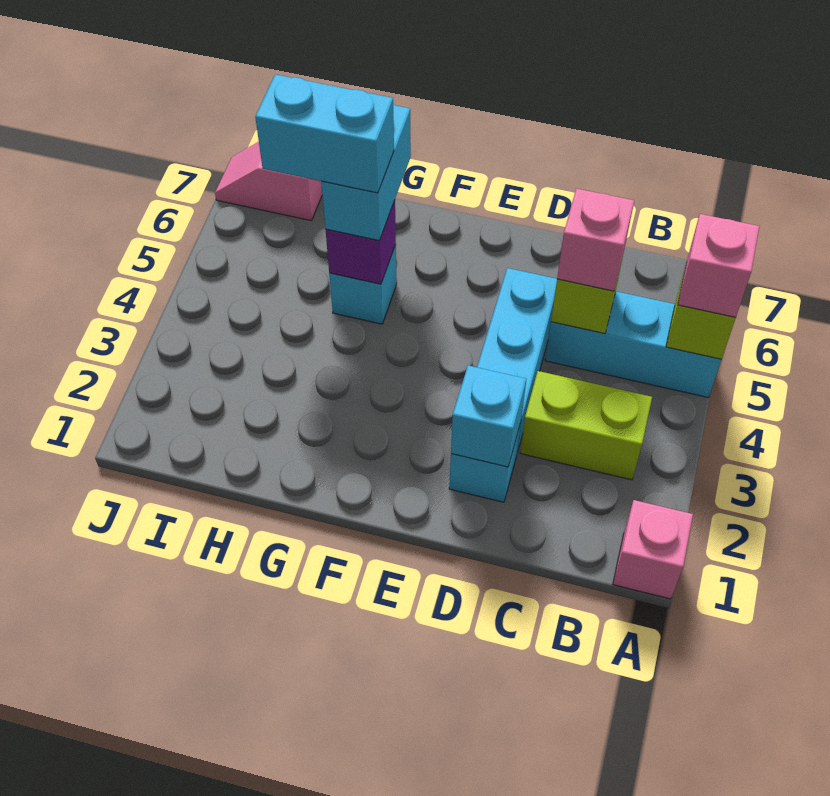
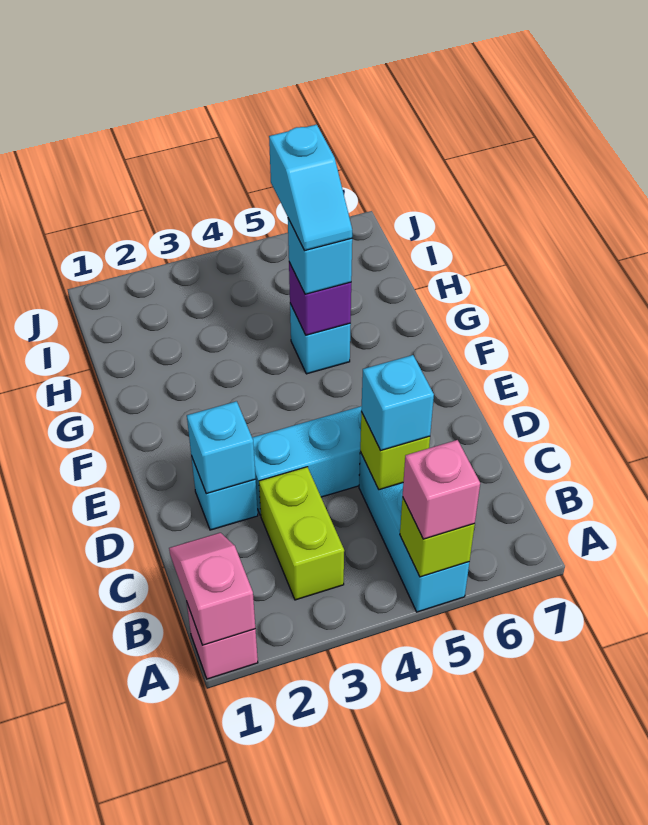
pink 1x1 brick [557,188,634,291] -> cyan 1x1 brick [361,355,434,450]
cyan 1x2 brick [321,105,411,241] -> cyan 1x1 brick [288,219,352,294]
cyan 1x2 brick [255,75,394,193] -> cyan 1x2 slope [269,124,352,251]
pink 1x2 slope [215,142,322,221] -> pink 1x2 slope moved to [169,533,255,645]

